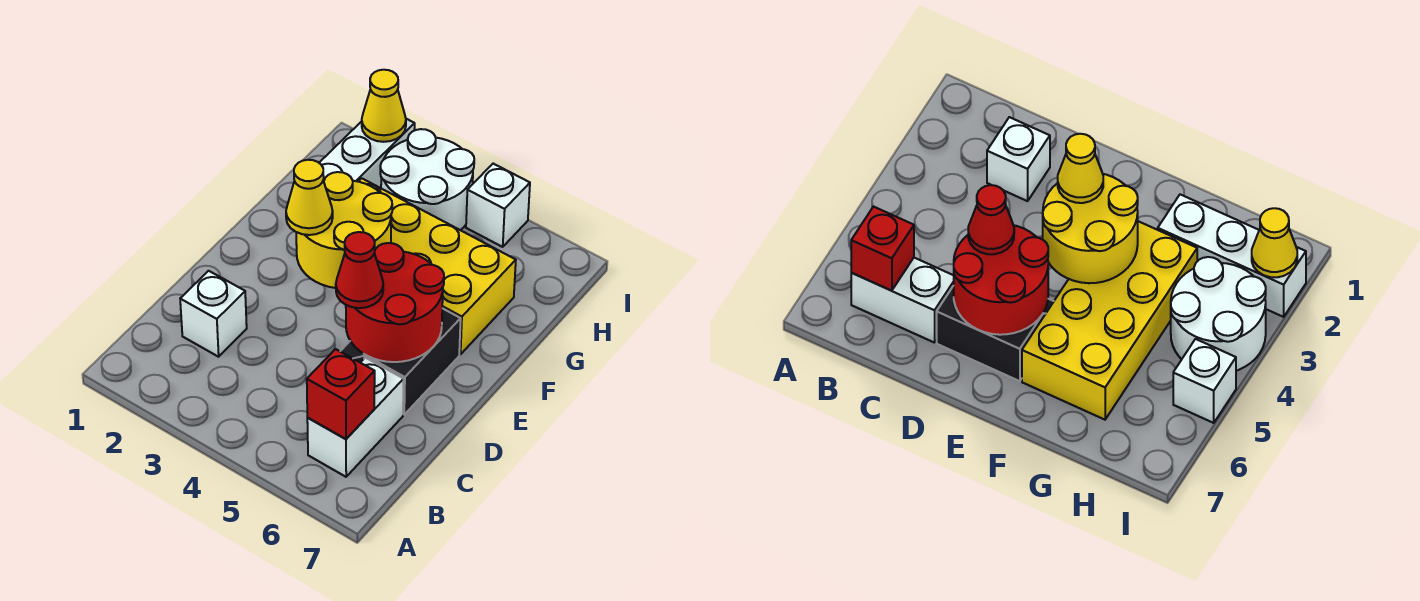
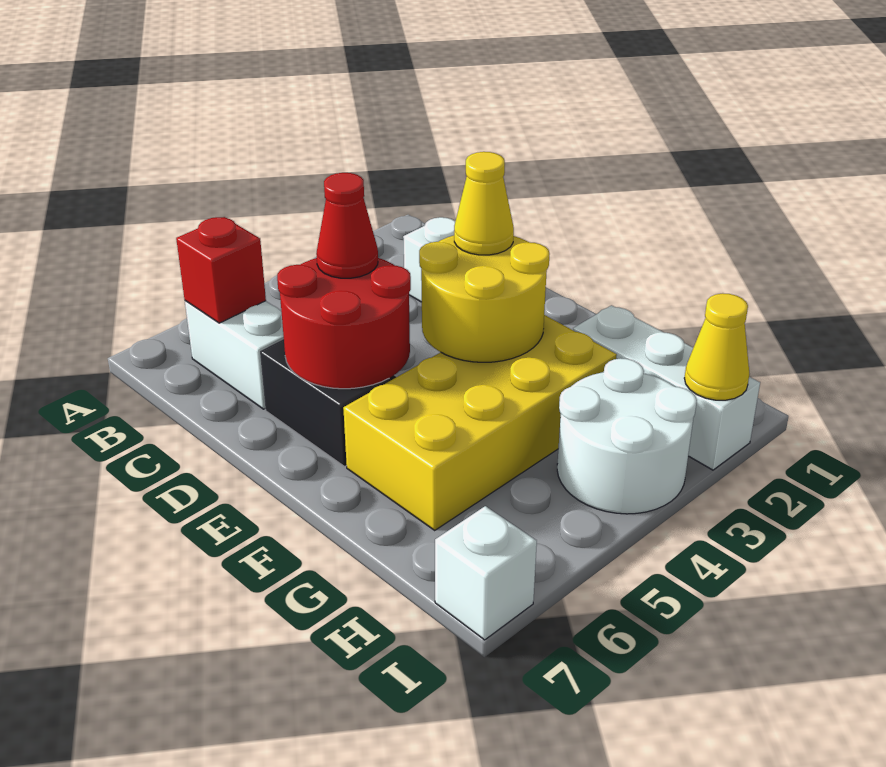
white 1x1 brick [466,164,530,247] -> white 1x1 brick moved to [435,506,537,640]

